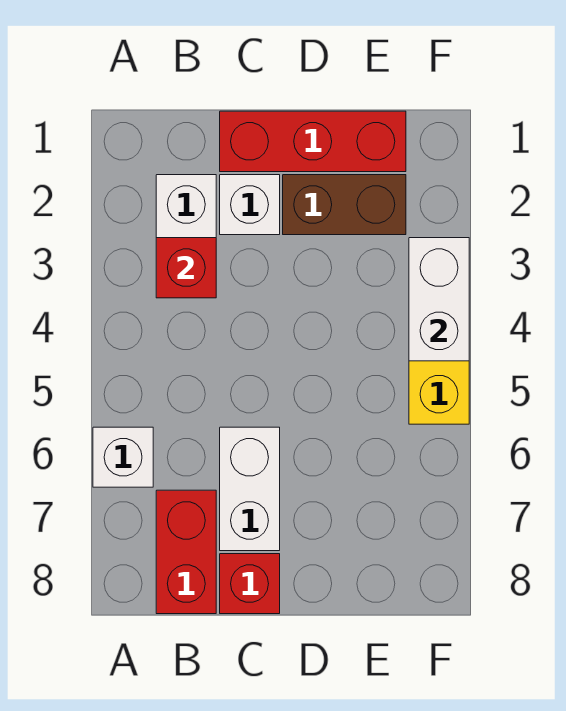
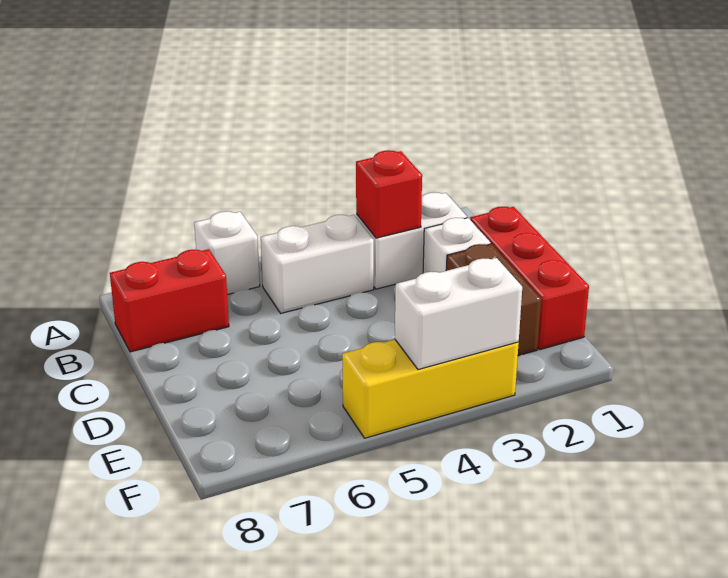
white 1x2 brick [220,427,280,551] -> white 1x2 brick moved to [261,215,374,313]
red 1x1 brick [220,554,280,614] -> none

